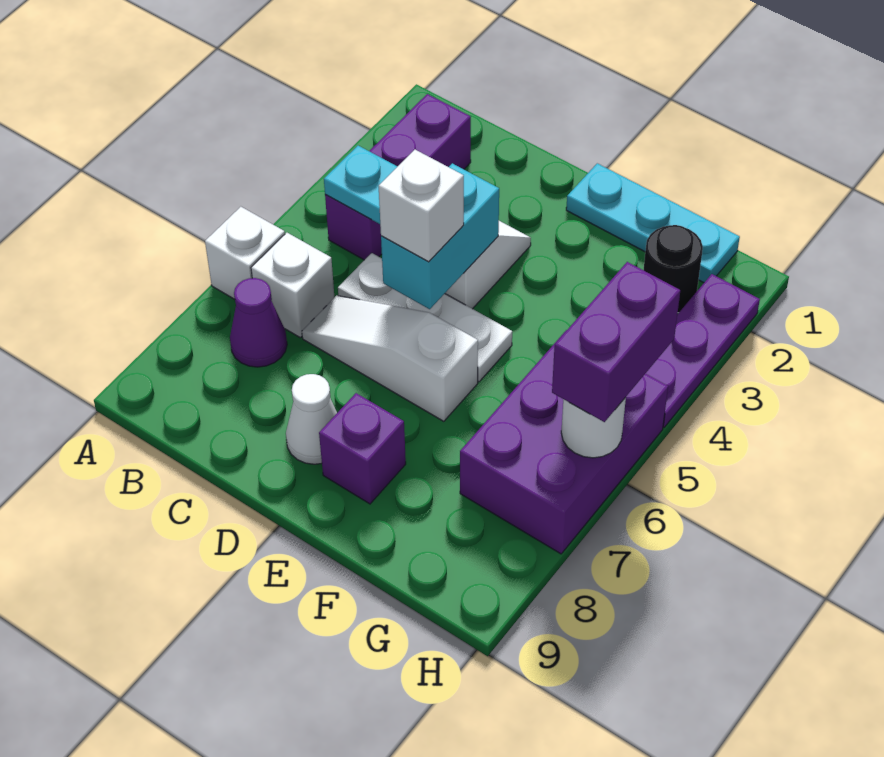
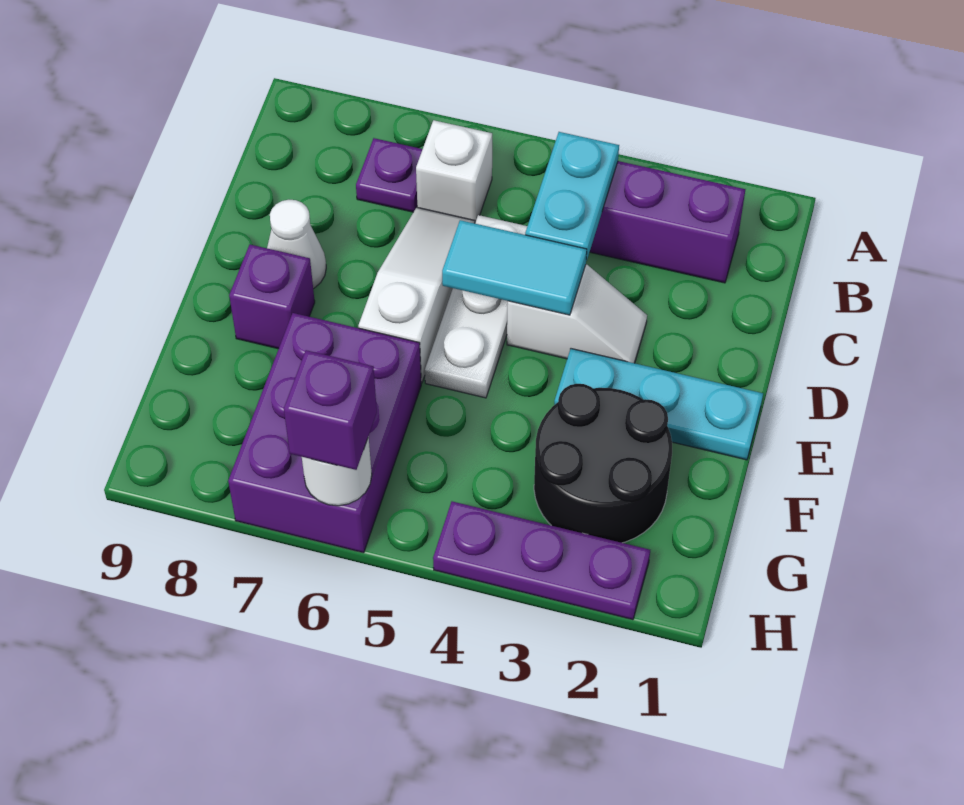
white 1x1 brick [205,207,285,299] -> none
purple 1x1 cone [230,278,287,367] -> purple 1x1 plate [356,138,423,212]
cyan 1x2 brick [381,163,499,309] -> cyan 1x2 tile [442,220,587,315]
white 1x1 brick [379,150,464,262] -> none
cyan 1x3 plate [566,163,740,283] -> cyan 1x3 plate turned to [554,349,763,460]
black 1x1 round brick [644,225,703,313] -> black 2x2 round brick [534,384,672,543]
purple 2x3 brick [460,330,668,554] -> purple 2x3 brick turned to [228,313,421,553]
purple 1x2 brick [552,262,680,422] -> purple 1x1 brick [284,350,377,470]

